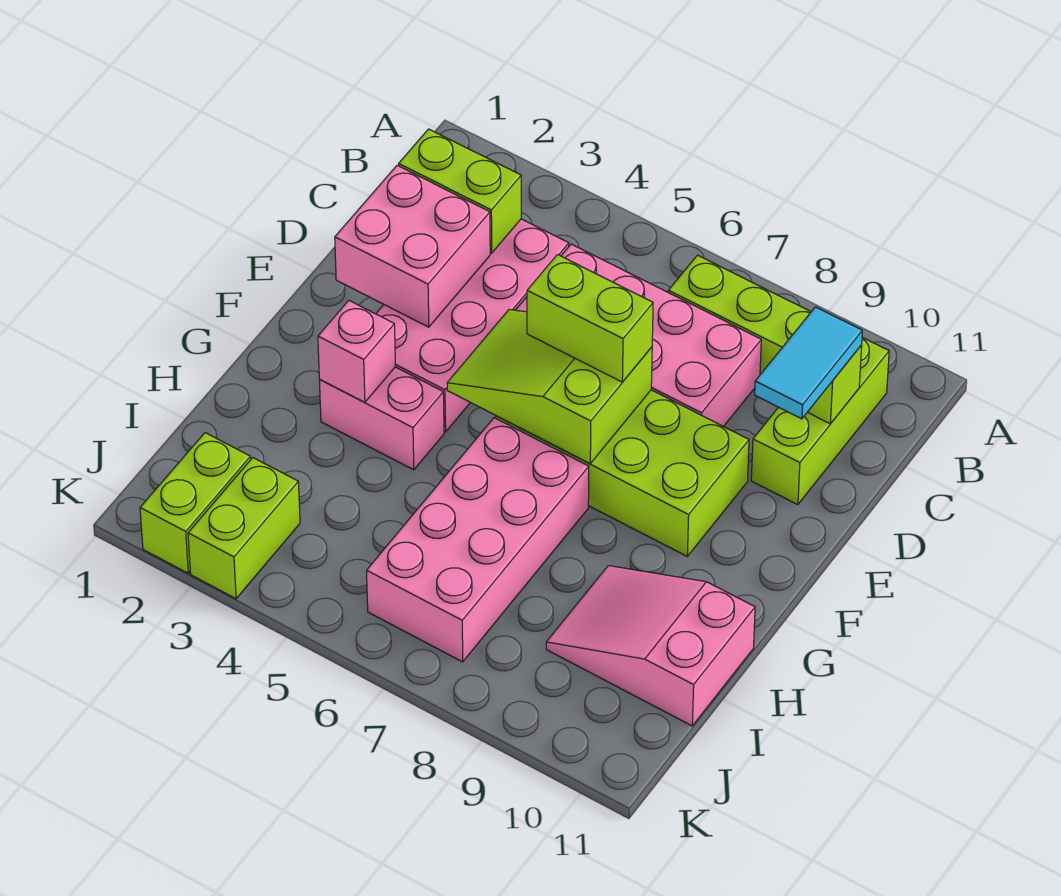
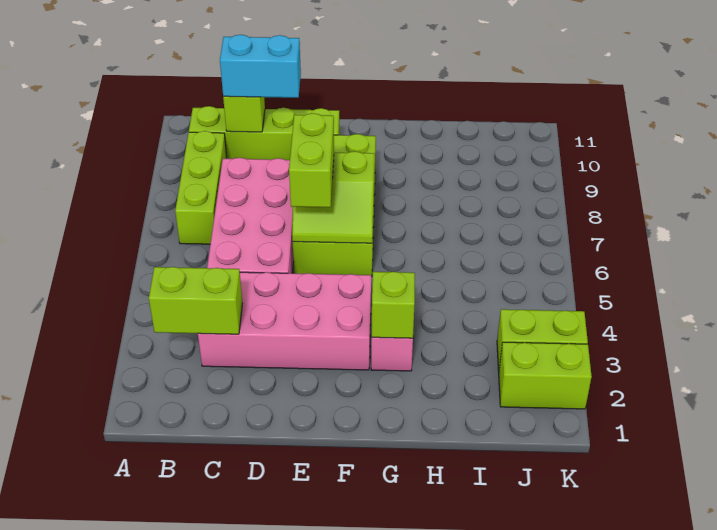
lime 1x3 brick [751,337,889,505] -> lime 1x4 brick [189,106,340,160]
lime 1x2 brick [399,129,521,253] -> lime 1x2 brick turned to [149,267,243,334]
cyan 1x2 tile [755,307,862,419] -> cyan 1x2 brick [220,35,301,98]
pink 2x2 brick [335,165,490,327] -> none
lime 2x3 slope [447,310,652,463] -> lime 2x2 slope [292,151,374,243]
pink 1x1 brick [318,301,395,402] -> lime 1x1 brick [372,272,415,338]
pink 2x4 brick [367,418,589,662] -> none
pink 2x3 slope [546,566,755,726] -> none

